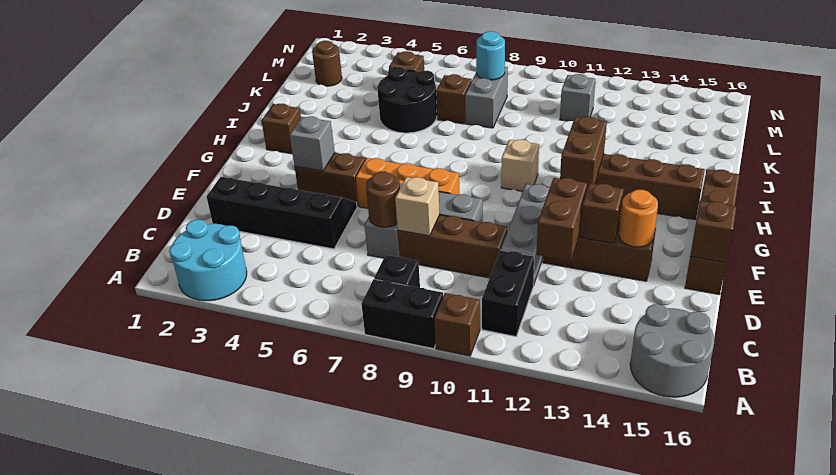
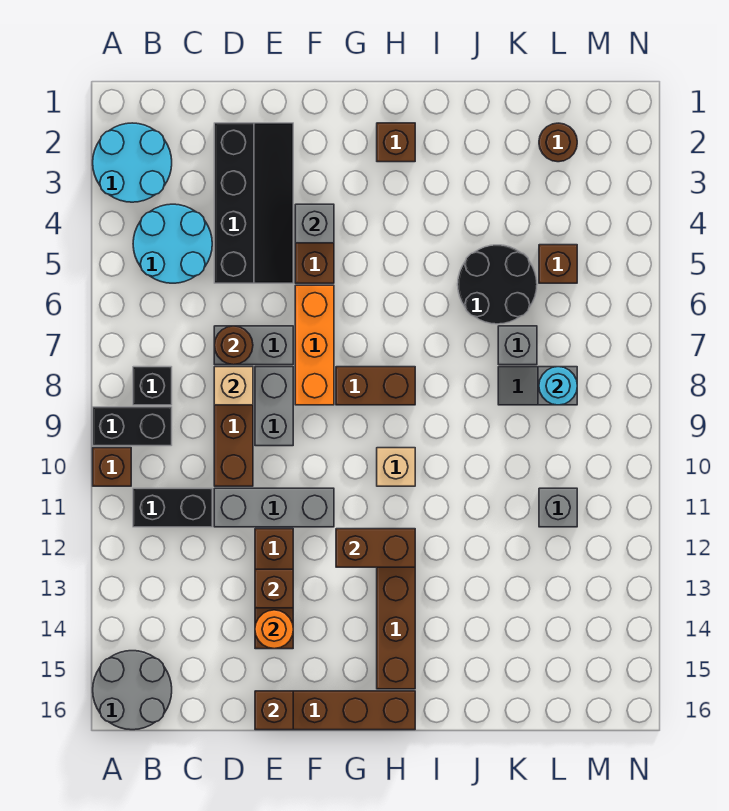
black 1x2 brick [362,279,443,349] -> black 1x2 brick turned to [93,407,172,446]
none -> cyan 2x2 round brick [133,204,212,283]
brown 1x2 brick [536,178,587,261] -> brown 1x2 brick moved to [336,367,415,405]
brown 1x1 brick [436,74,472,124] -> grey 1x1 brick [498,326,537,365]
grey 1x2 brick [465,67,508,128] -> grey 1x2 slope [498,367,577,405]

